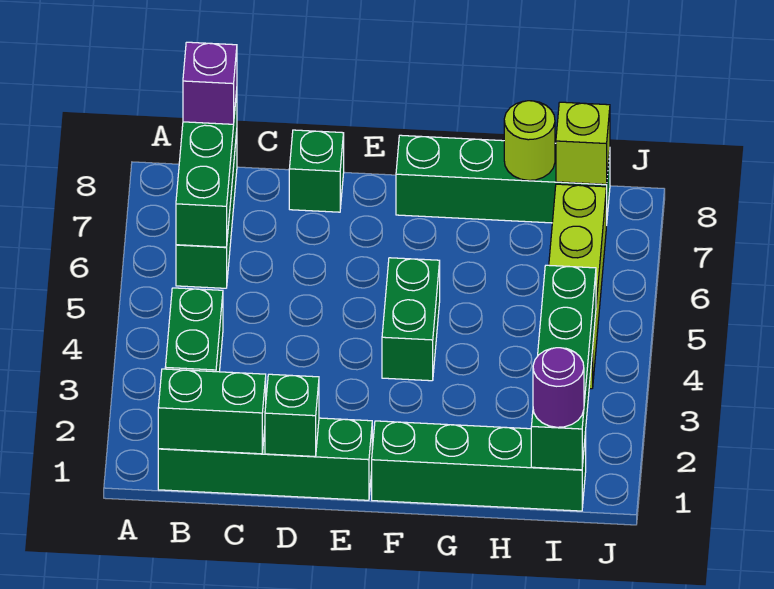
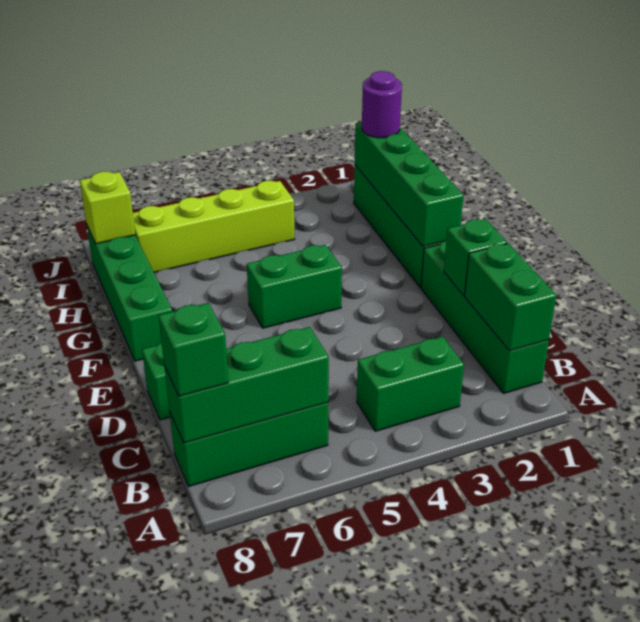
purple 1x1 brick [183,42,237,124] -> green 1x1 brick [159,303,228,396]
lime 1x1 round brick [504,101,555,180] -> none
green 1x4 brick [531,265,596,470] -> green 1x4 brick turned to [355,122,463,247]

